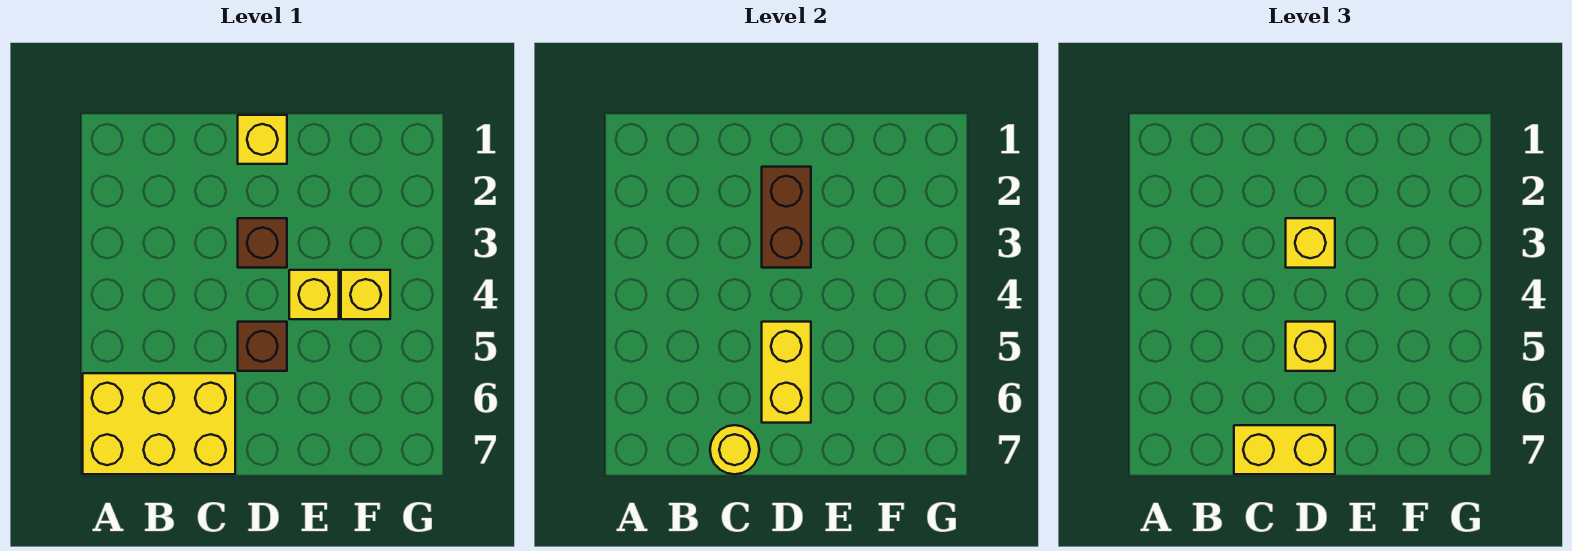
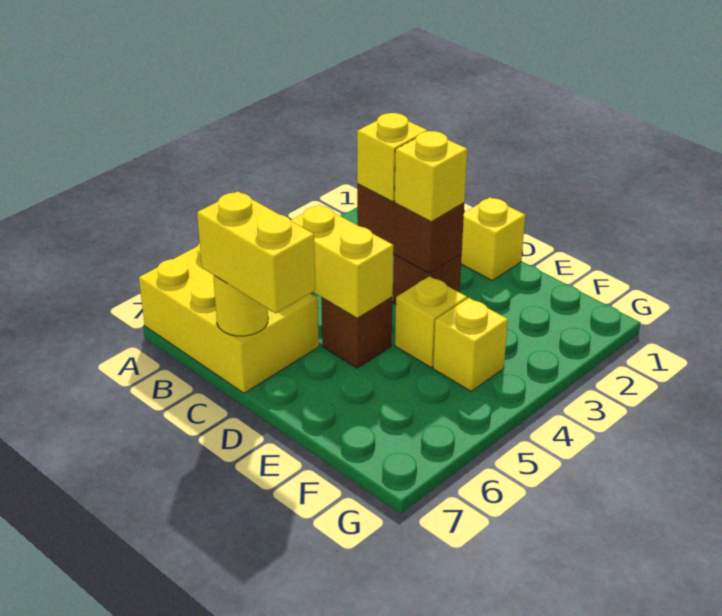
brown 1x2 brick [762,167,811,268] -> brown 1x2 brick turned to [357,184,464,273]
yellow 1x2 brick [762,322,811,423] -> yellow 1x2 brick turned to [291,205,393,318]
yellow 1x1 brick [1286,322,1335,371] -> yellow 1x1 brick moved to [357,113,428,202]

